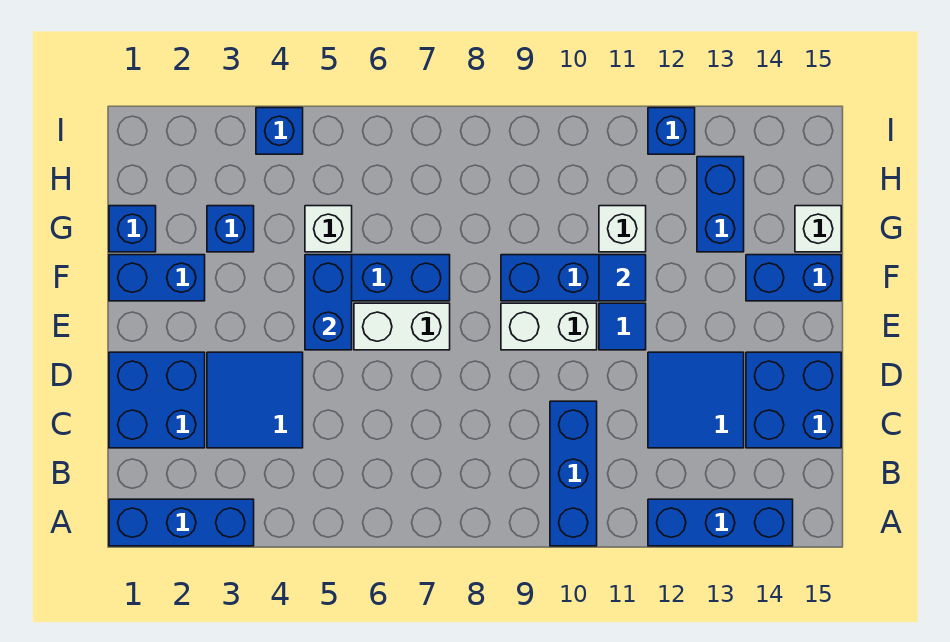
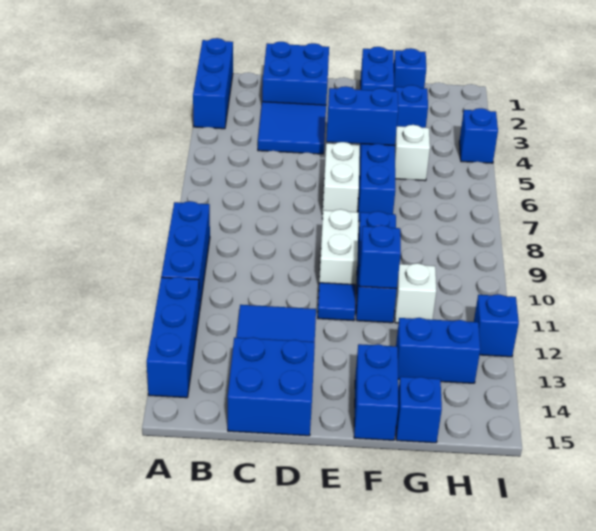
blue 1x3 brick [550,401,597,546] -> blue 1x3 brick turned to [161,201,210,312]
blue 1x1 tile [599,255,646,301] -> blue 1x1 brick [359,225,401,289]
white 1x1 brick [795,206,841,252] -> blue 1x1 brick [396,377,442,443]

